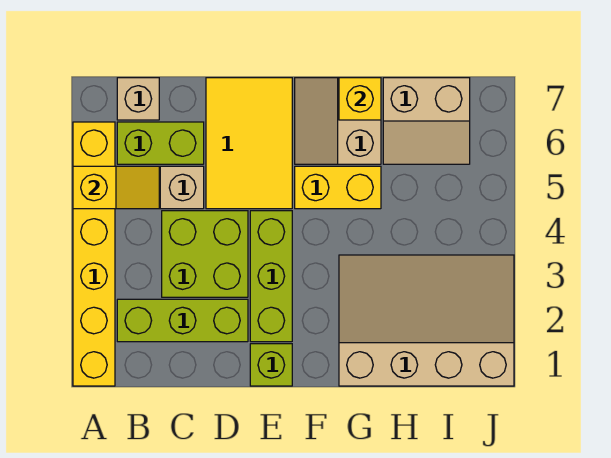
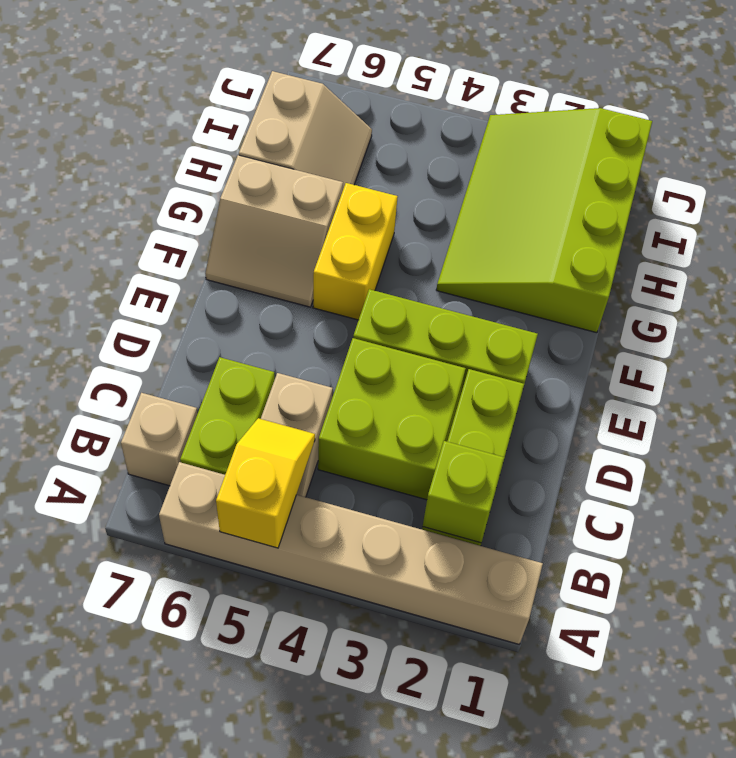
yellow 1x6 brick [73,122,115,386] -> tan 1x6 brick [159,462,543,644]
yellow 2x3 tile [206,78,292,209] -> none
lime 1x1 brick [250,344,292,386] -> lime 1x1 brick moved to [423,441,504,543]
tan 3x4 slope [339,255,514,386] -> lime 3x4 slope [436,108,652,333]
yellow 1x1 brick [339,78,381,120] -> none

